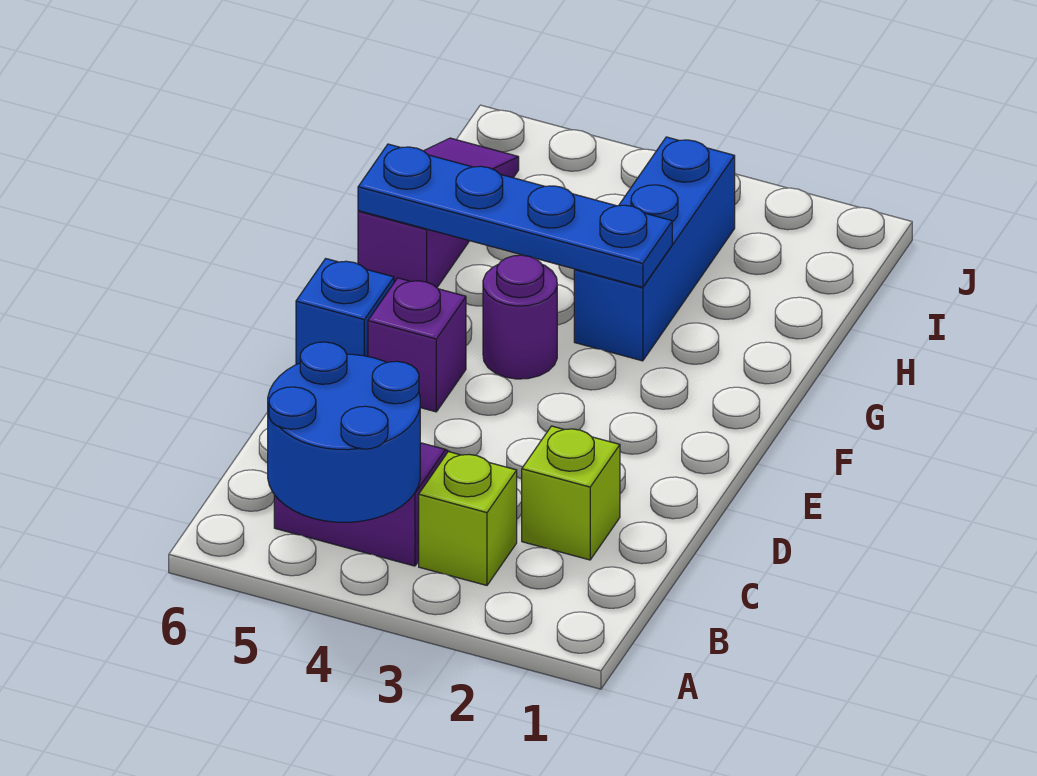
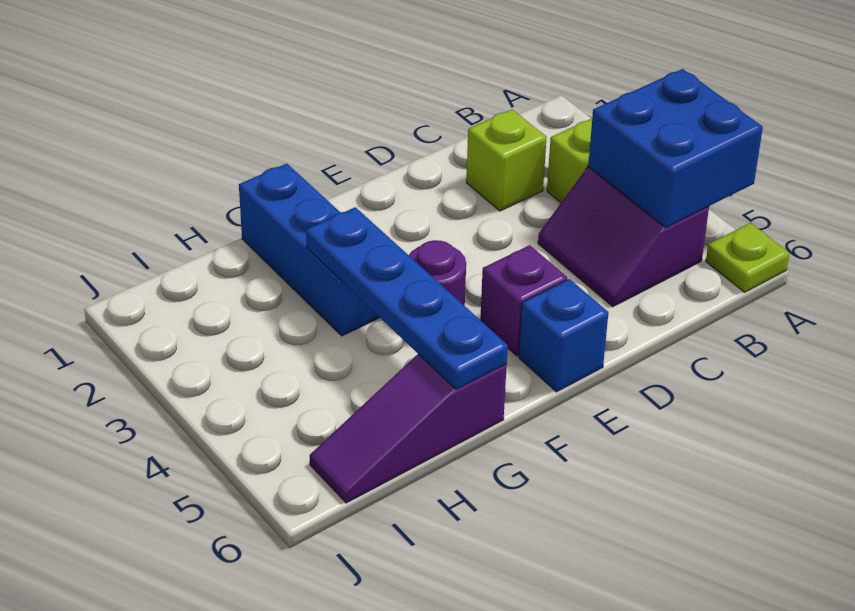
blue 2x2 round brick [268,342,420,522] -> blue 2x2 brick [588,69,763,228]
none -> lime 1x1 plate [706,223,790,292]
blue 1x3 brick [574,137,735,361] -> blue 1x3 brick turned to [239,164,380,336]

